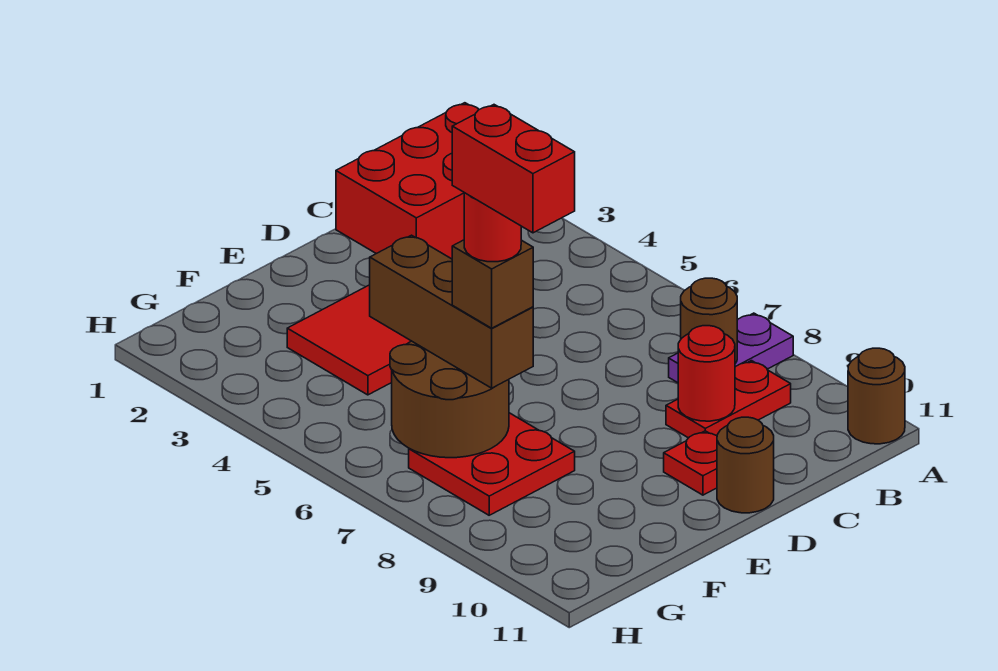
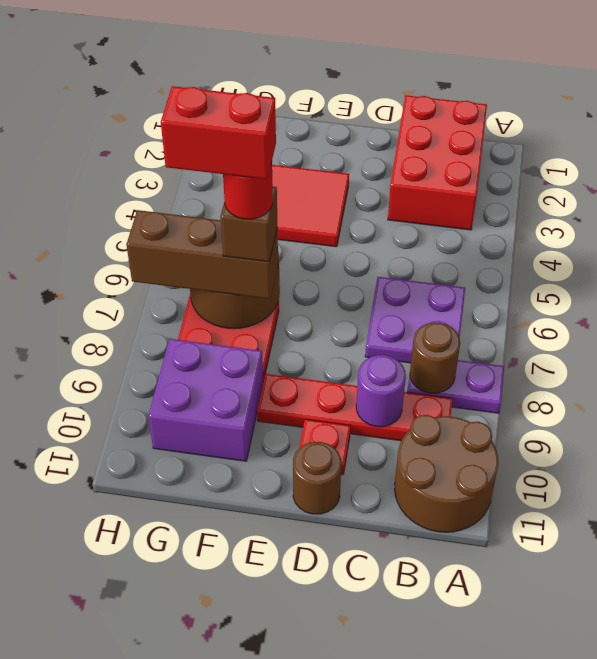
red 2x3 brick [336,103,479,259] -> red 2x3 brick turned to [388,95,487,230]
brown 1x1 round brick [848,348,905,444] -> brown 2x2 round brick [395,415,498,532]
none -> purple 2x2 plate [365,277,465,363]
red 1x2 plate [666,361,791,438] -> red 1x4 plate [257,374,453,441]
red 1x1 round brick [678,326,735,421] -> purple 1x1 round brick [356,355,406,427]
brown 1x3 brick [370,235,533,388] -> brown 1x3 brick turned to [126,210,278,299]
red 1x2 brick [452,105,575,233] -> red 1x2 brick turned to [161,86,276,179]
none -> purple 2x2 brick [148,339,263,461]

